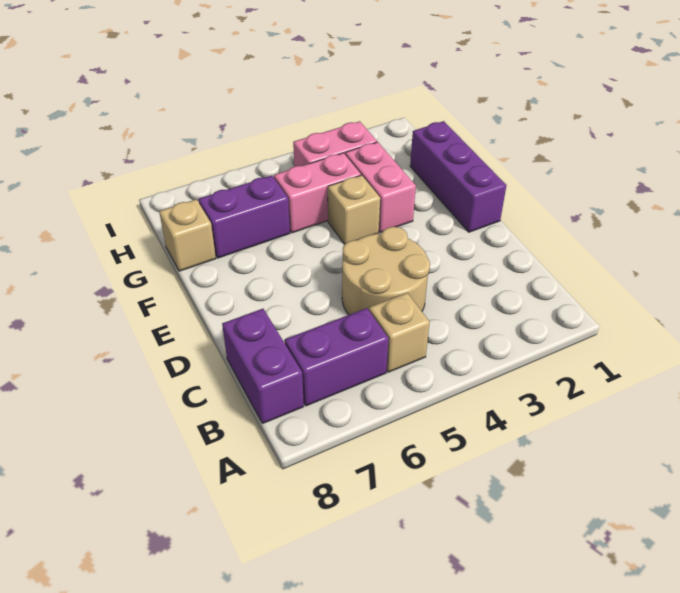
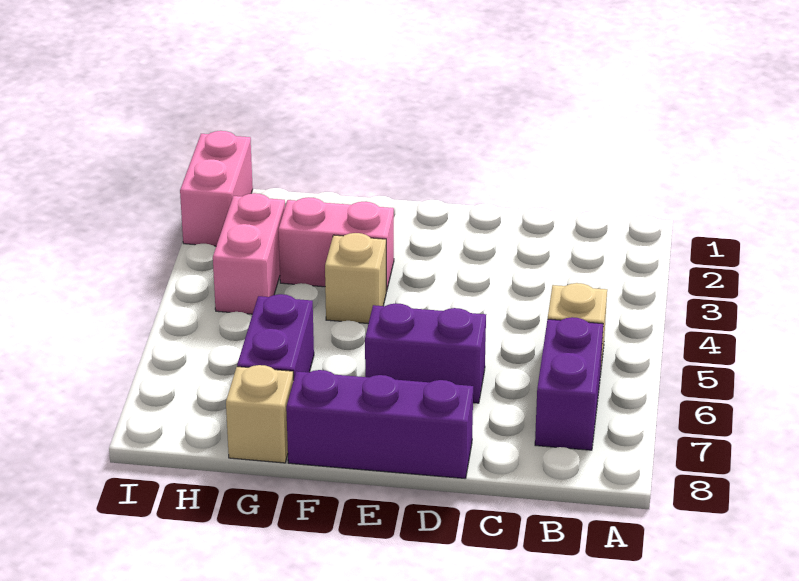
purple 1x2 brick [222,309,304,423] -> purple 1x2 brick moved to [365,303,486,403]
tan 2x2 round brick [342,227,430,315] -> none
purple 1x3 brick [410,121,506,232] -> purple 1x3 brick moved to [286,370,473,478]
pink 1x2 brick [274,153,361,233] -> pink 1x2 brick moved to [180,131,253,246]

